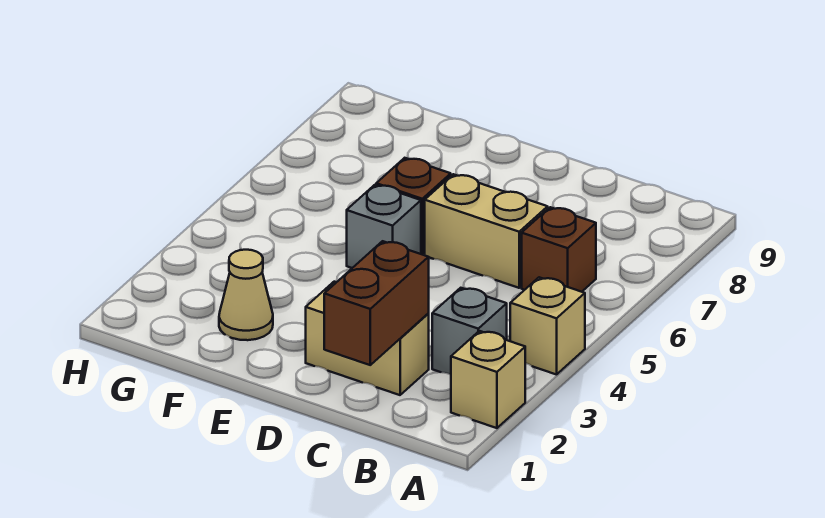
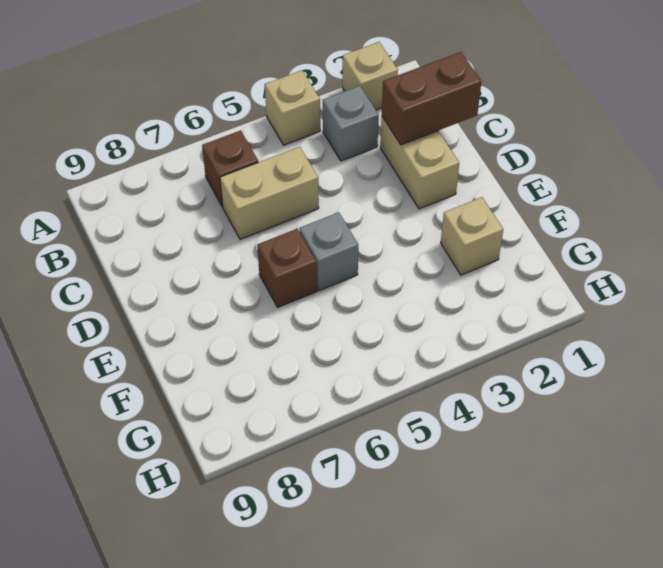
tan 1x2 brick [425,174,548,288] -> tan 1x2 brick turned to [220,147,319,239]
tan 1x1 cone [219,250,273,340] -> tan 1x1 brick [441,197,503,275]

